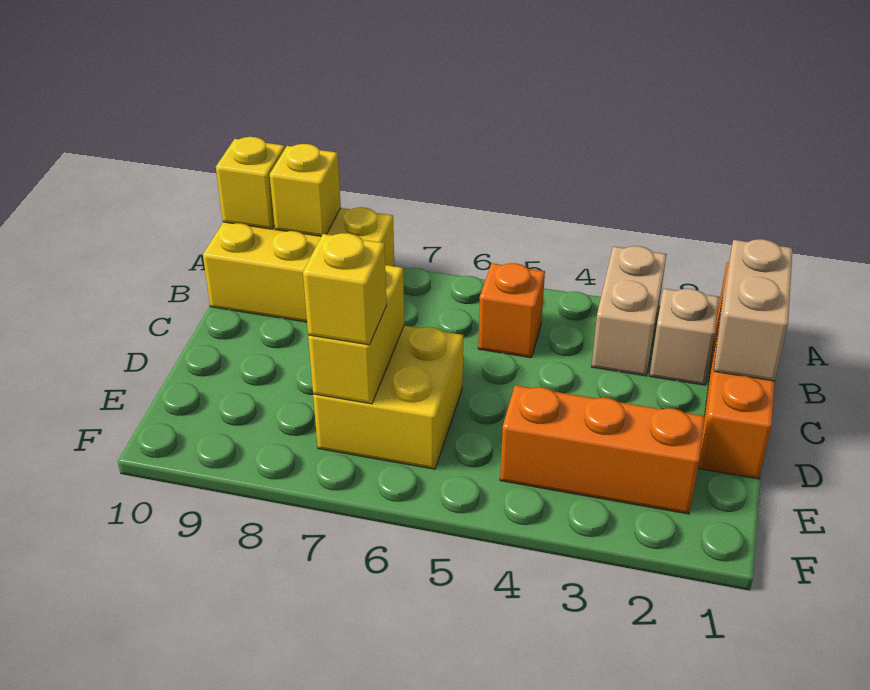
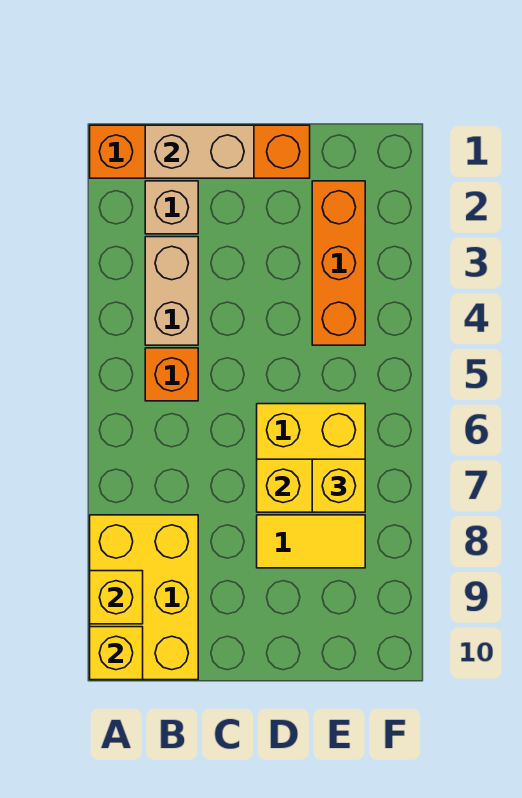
tan 1x2 brick [592,246,667,376] -> tan 1x2 brick turned to [145,237,198,345]
none -> yellow 1x2 tile [257,515,365,568]

